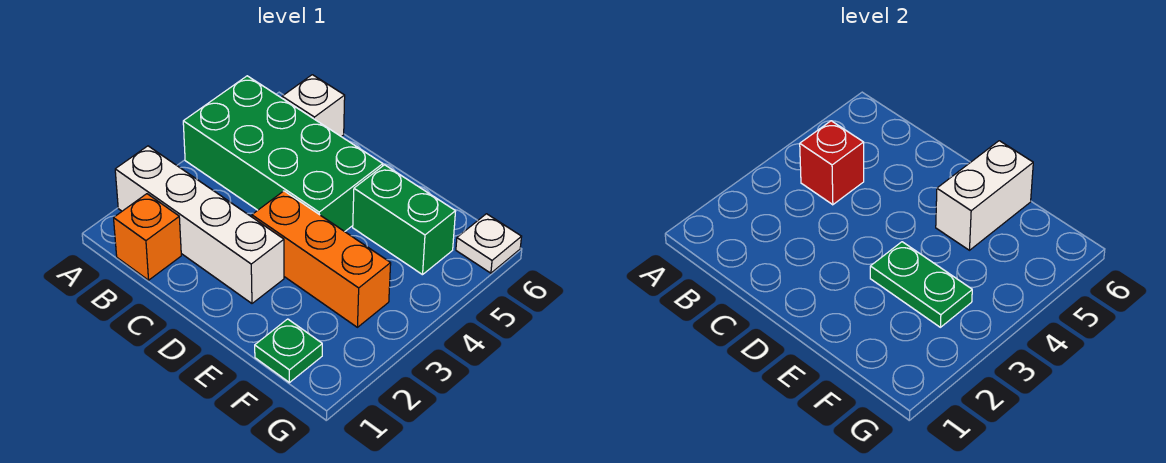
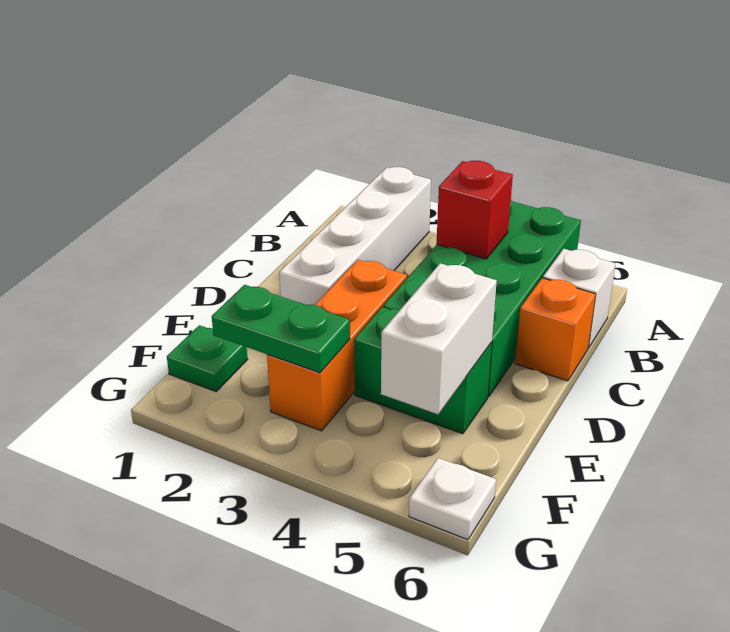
orange 1x1 brick [114,194,181,280] -> orange 1x1 brick moved to [515,278,596,381]
green 1x2 plate [870,242,972,327] -> green 1x2 plate turned to [212,285,350,373]
green 1x2 brick [353,165,456,275] -> green 1x2 brick turned to [354,307,492,434]
white 1x2 brick [936,141,1033,250] -> white 1x2 brick turned to [381,263,497,414]

